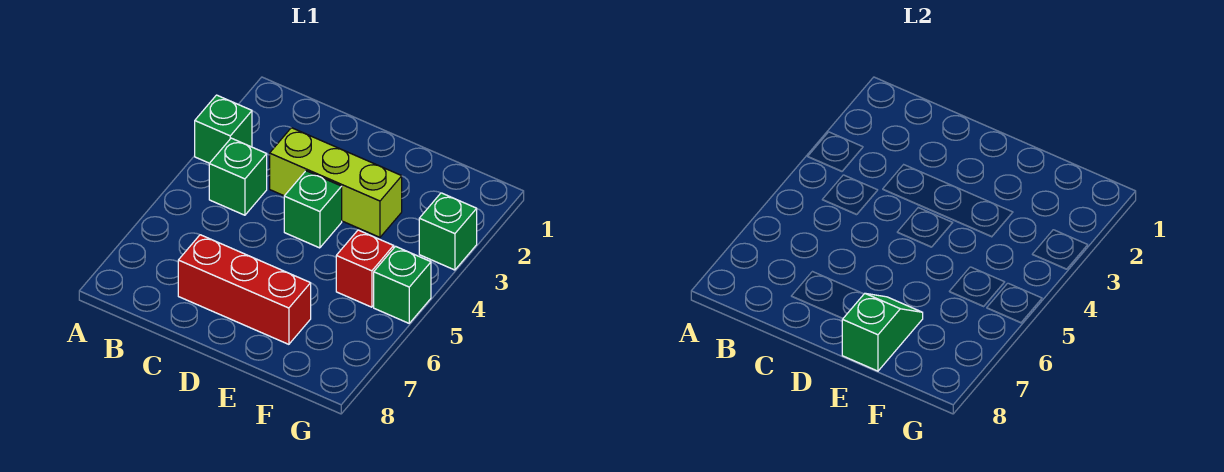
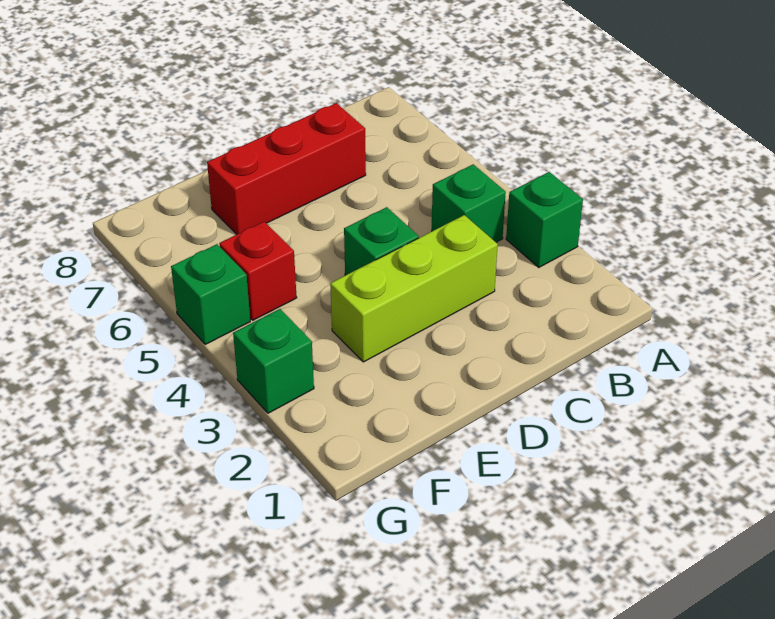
green 1x2 slope [842,293,923,371] -> none

